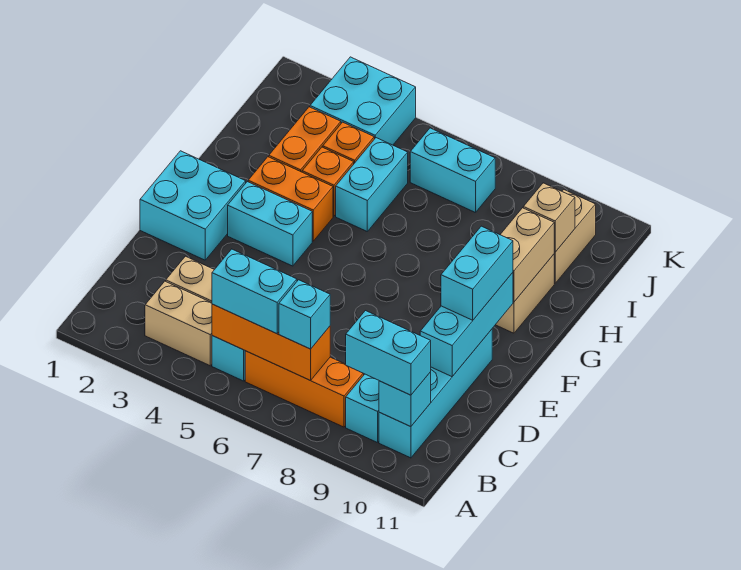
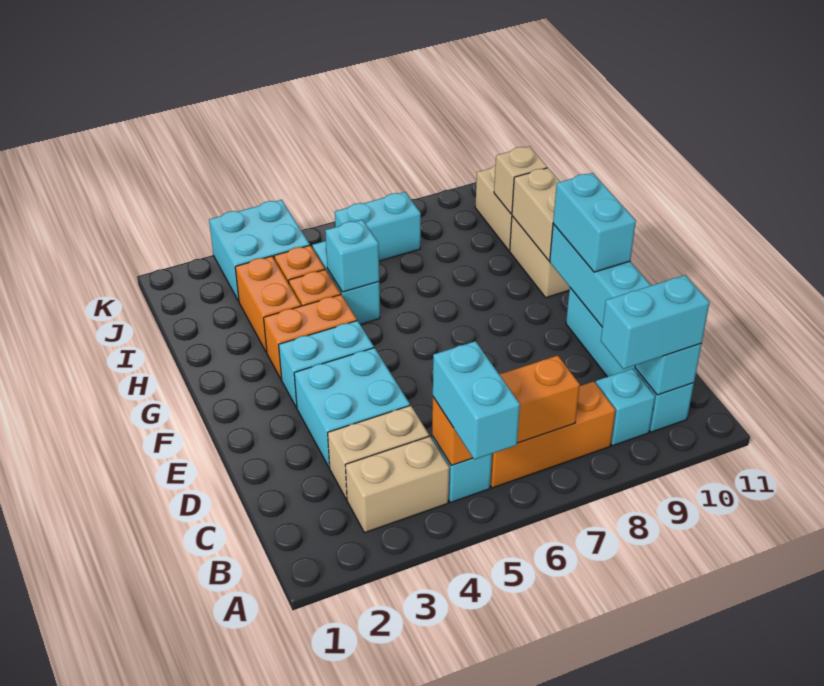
cyan 1x2 brick [212,249,297,334] -> cyan 1x2 brick turned to [433,341,520,460]
cyan 1x1 brick [279,280,330,349] -> cyan 1x1 brick moved to [325,220,379,292]
cyan 2x2 brick [140,151,246,260] -> cyan 2x2 brick moved to [294,348,410,468]

